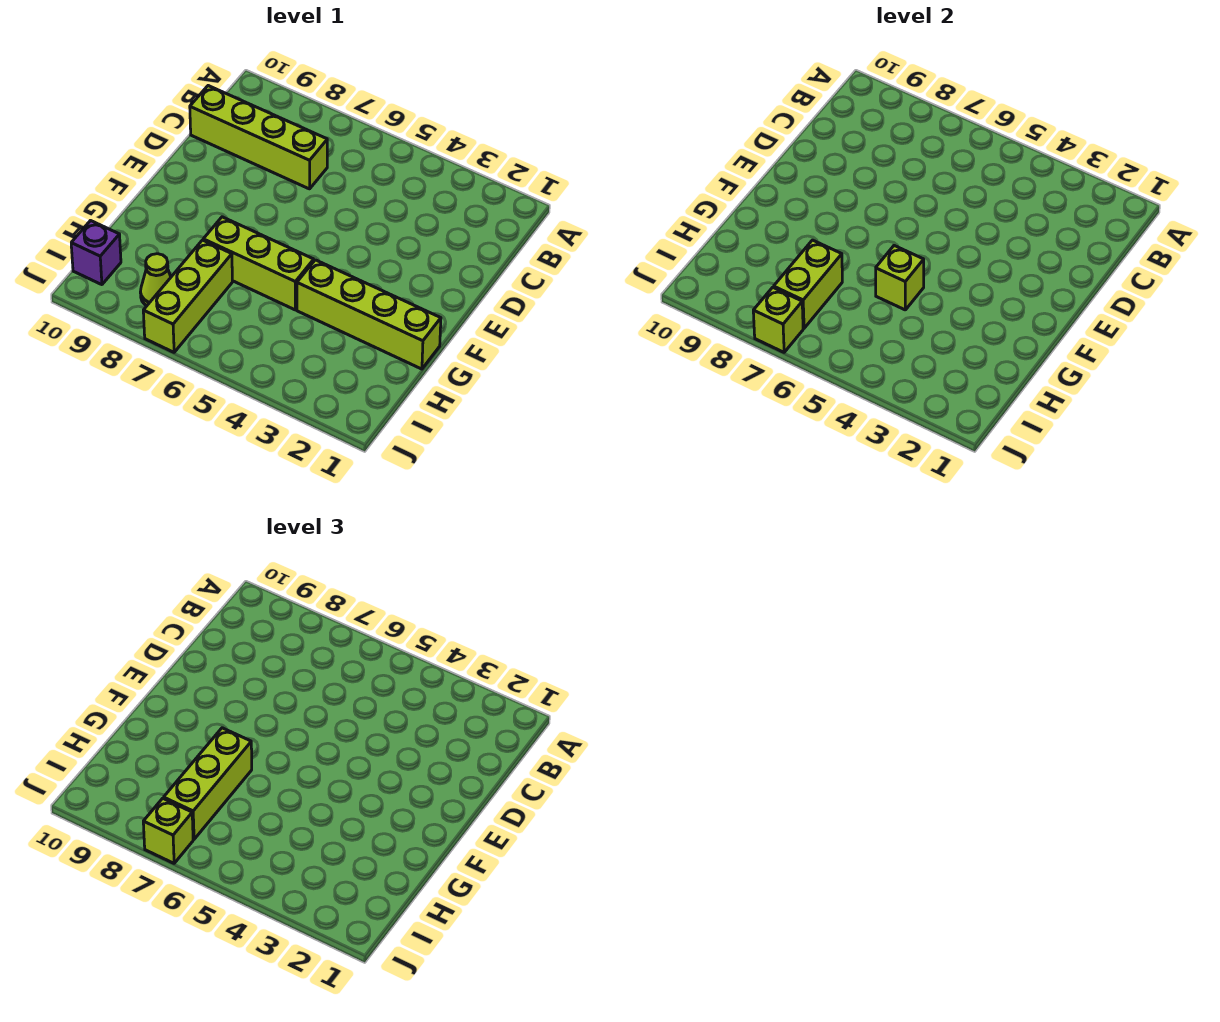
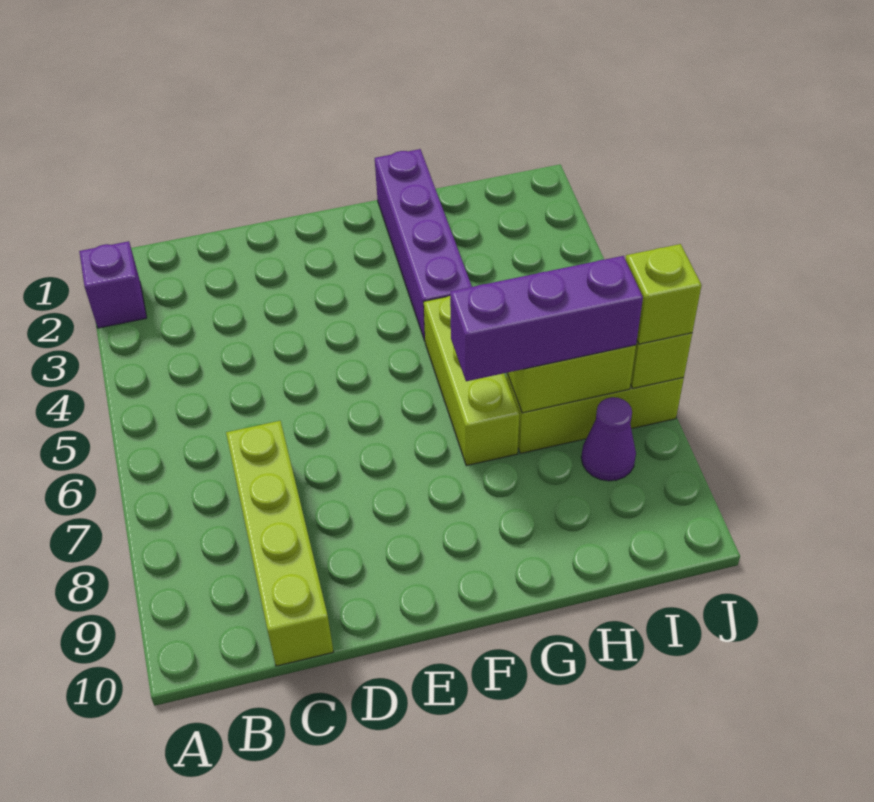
lime 1x4 brick [297,260,441,369] -> purple 1x4 brick [375,149,472,341]
lime 1x1 brick [876,246,924,310] -> none
lime 1x3 brick [164,728,252,839] -> purple 1x3 brick [450,256,643,381]
lime 1x1 cone [140,254,171,306] -> purple 1x1 cone [581,397,636,481]
purple 1x1 brick [71,221,121,285] -> purple 1x1 brick moved to [79,241,147,328]

